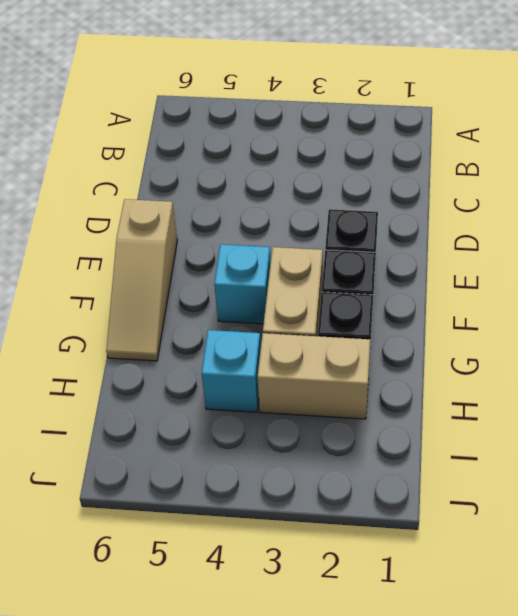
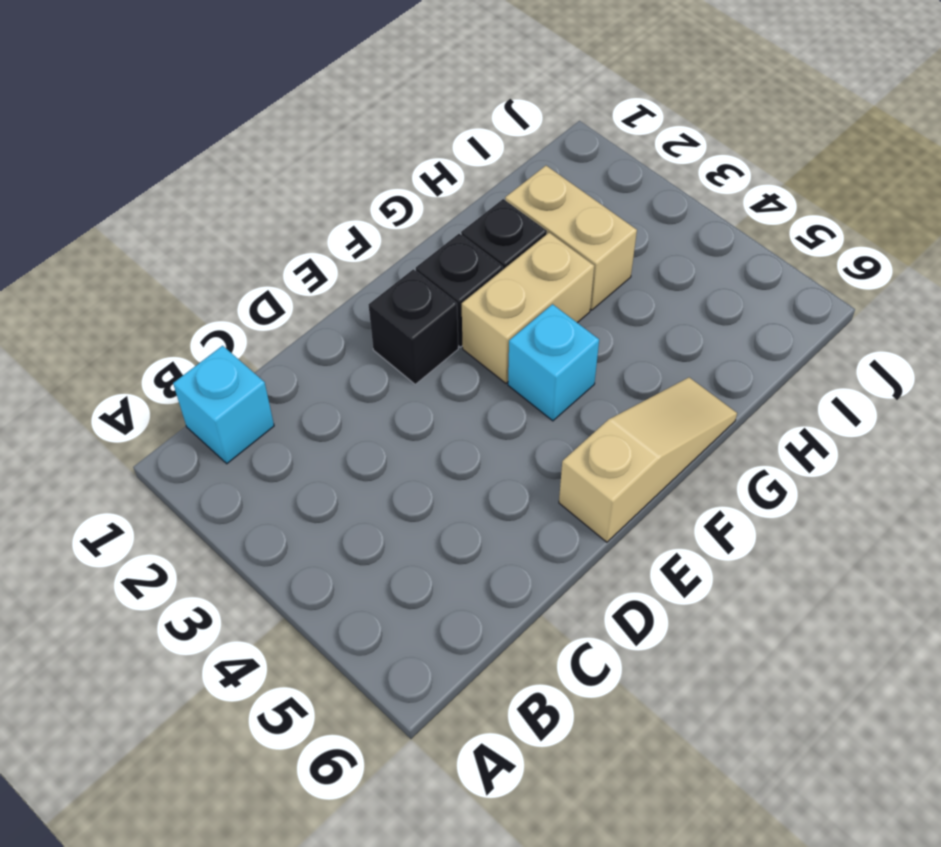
cyan 1x1 brick [202,330,261,412] -> cyan 1x1 brick moved to [173,346,274,464]

